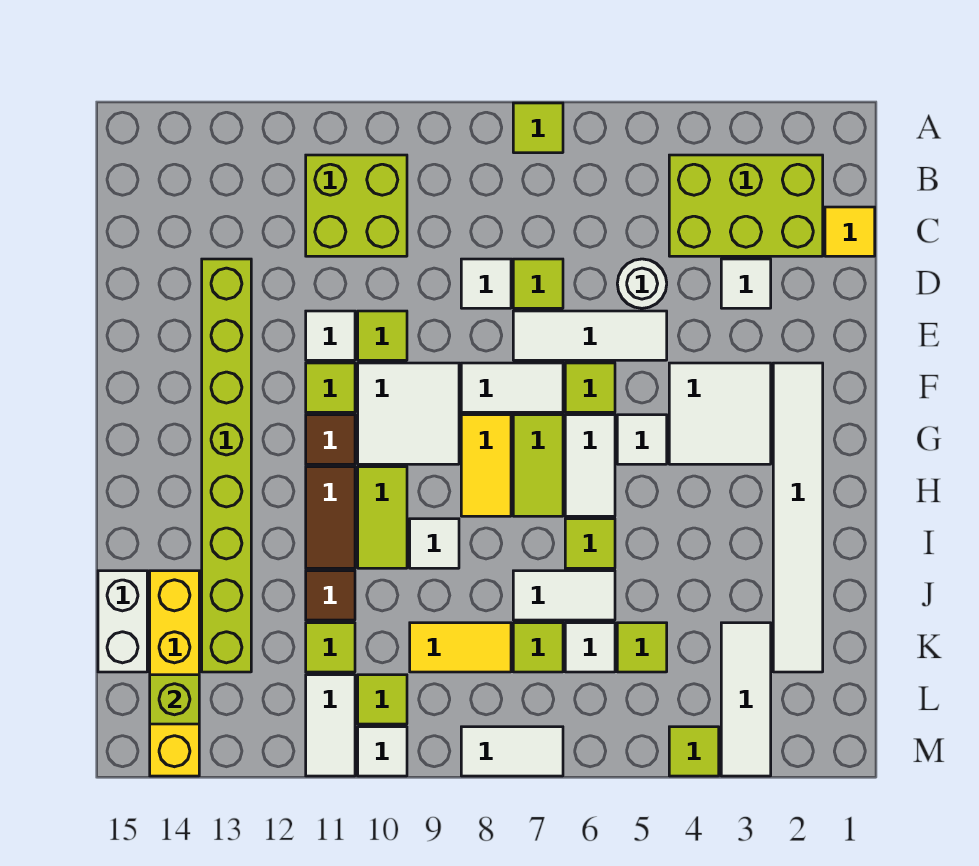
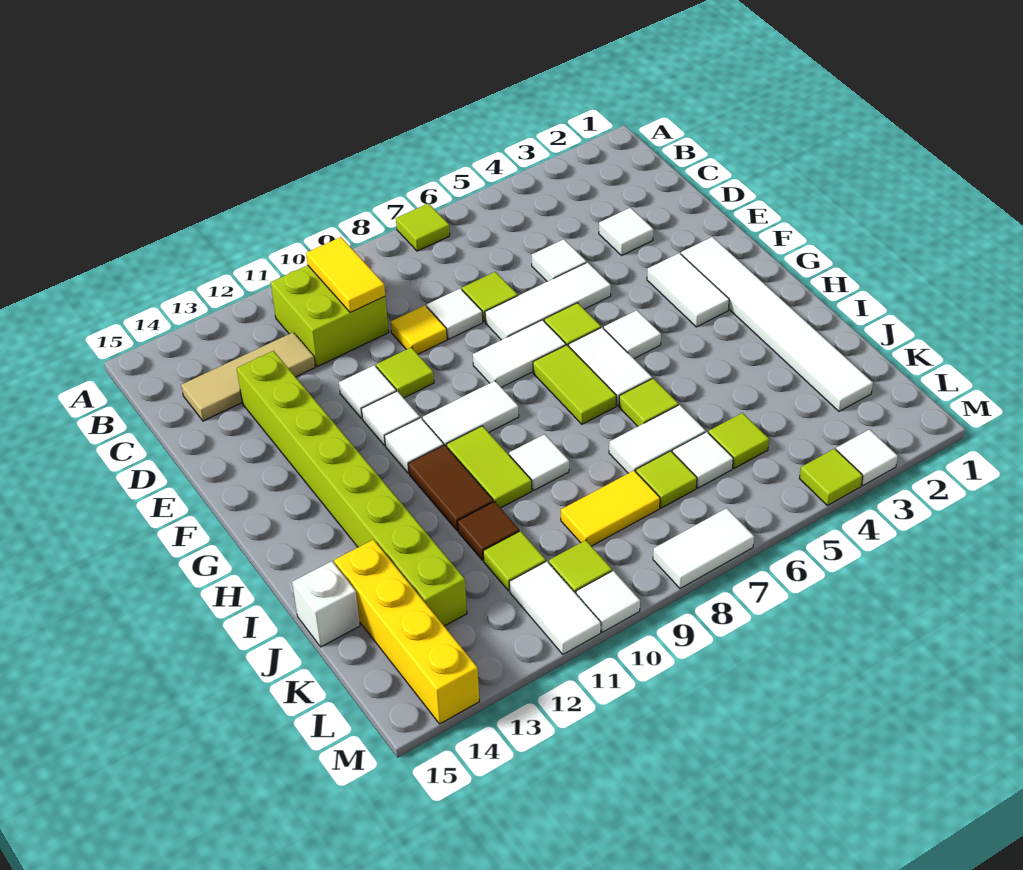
lime 2x3 brick [669,155,823,256] -> none
yellow 1x1 tile [825,207,875,256] -> yellow 1x1 tile moved to [391,305,447,354]
none -> tan 1x3 tile [181,332,315,421]
white 1x1 round brick [617,259,667,308] -> white 1x1 tile [532,239,586,282]
white 2x2 tile [669,363,771,464] -> white 1x2 tile [647,253,729,327]
white 2x2 tile [358,363,459,464] -> white 1x2 tile [423,381,519,447]
lime 1x1 tile [306,363,355,412] -> white 1x1 tile [361,391,420,445]
yellow 1x2 tile [461,415,511,516] -> yellow 1x2 tile moved to [306,237,385,312]
brown 1x1 tile [306,415,355,464] -> white 1x1 tile [385,418,444,473]
white 1x2 brick [98,571,147,672] -> white 1x1 brick [292,561,360,647]
white 1x3 tile [721,623,771,776] -> white 1x1 tile [836,429,898,485]
lime 1x1 brick [150,675,199,724] -> none

